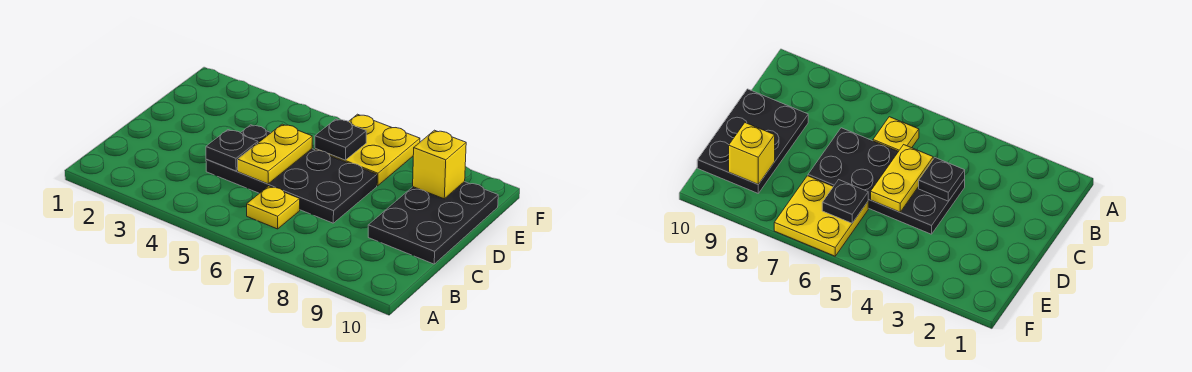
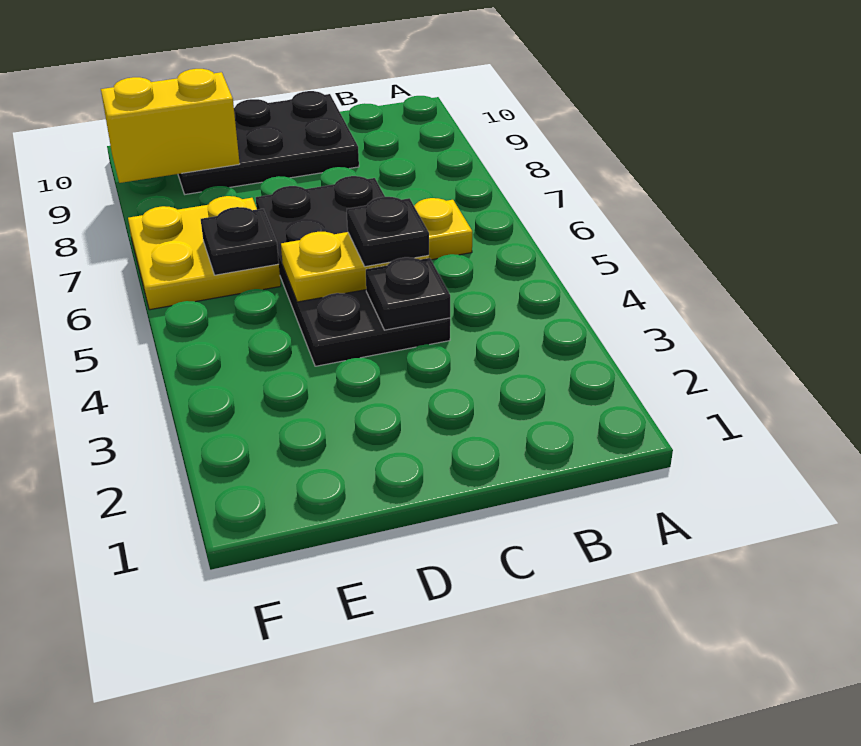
none -> black 1x1 plate [347,197,429,267]
yellow 1x1 brick [413,130,466,199] -> yellow 1x2 brick [101,69,240,183]

